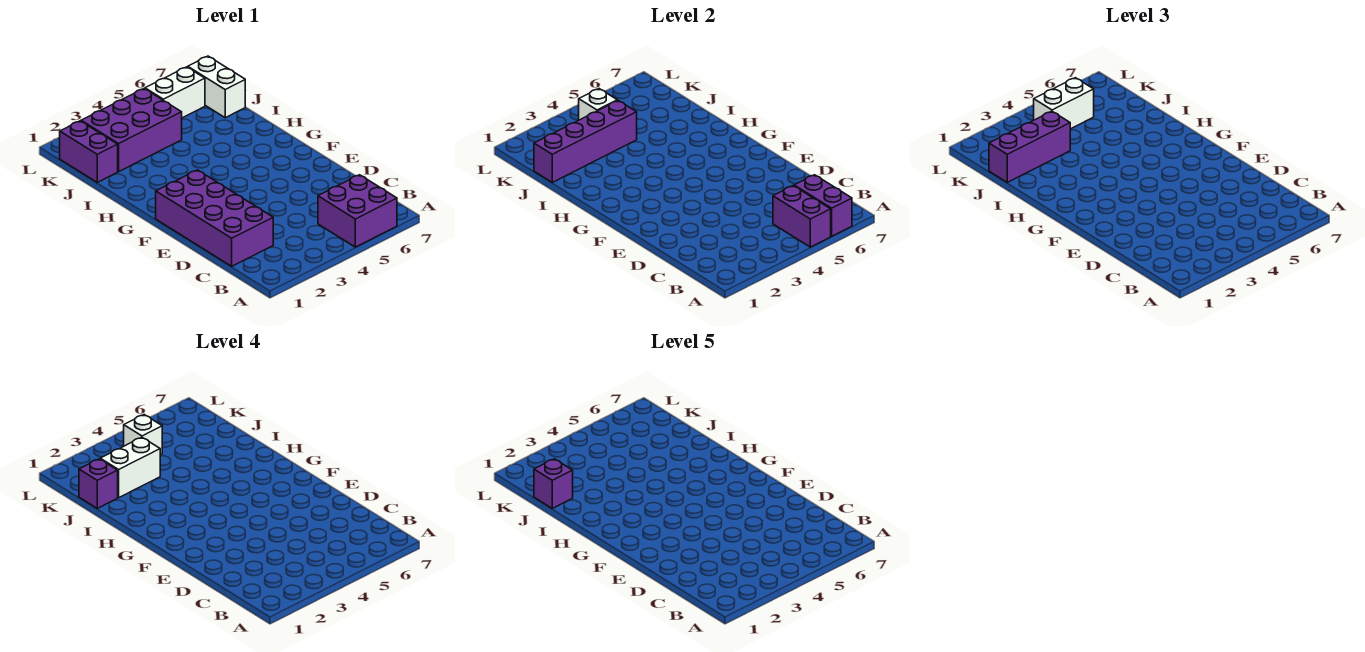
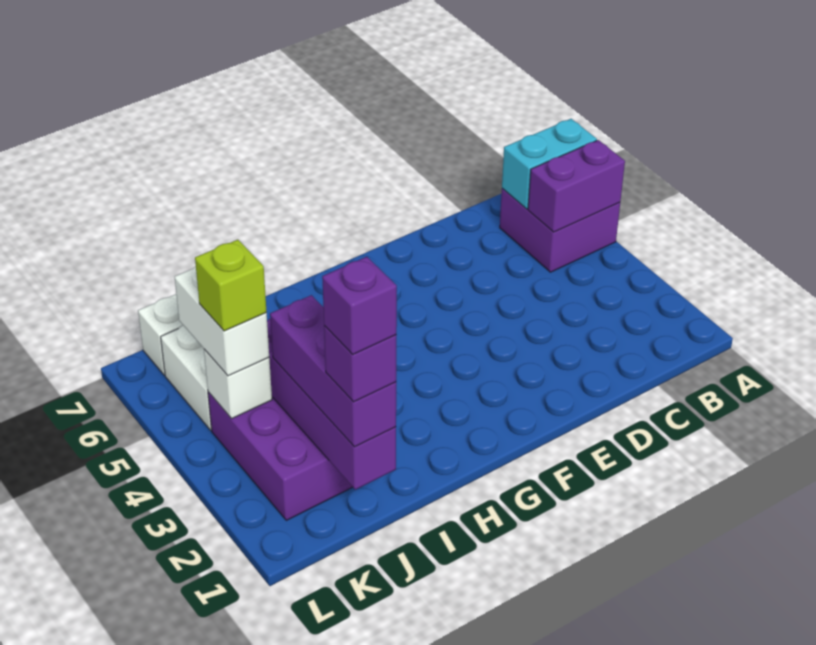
purple 1x2 brick [794,175,852,236] -> cyan 1x2 brick [502,119,597,209]
purple 2x4 brick [156,170,273,266] -> none
purple 1x2 brick [60,121,118,182] -> none
white 1x2 brick [100,437,160,498] -> none
white 1x1 brick [124,415,162,455] -> lime 1x1 brick [195,240,267,331]

